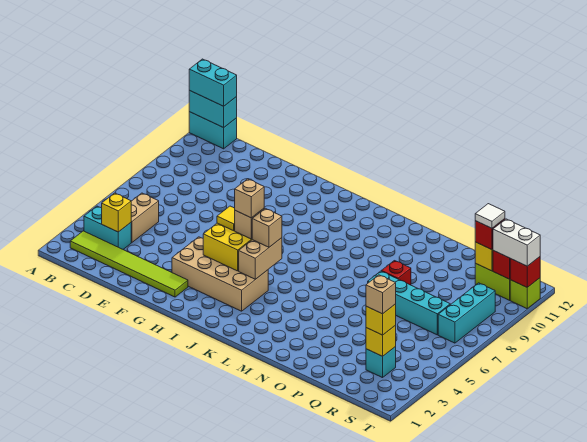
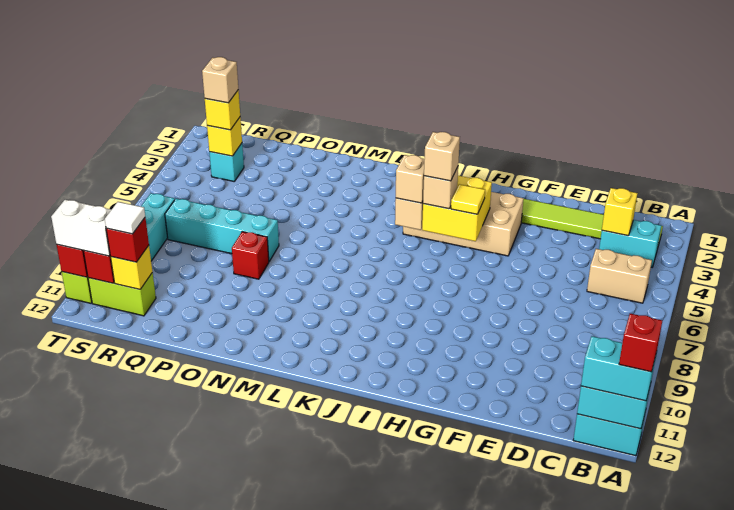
none -> red 1x1 brick [619,314,662,372]
tan 1x2 brick [131,193,159,243] -> tan 1x2 brick turned to [587,249,652,303]

